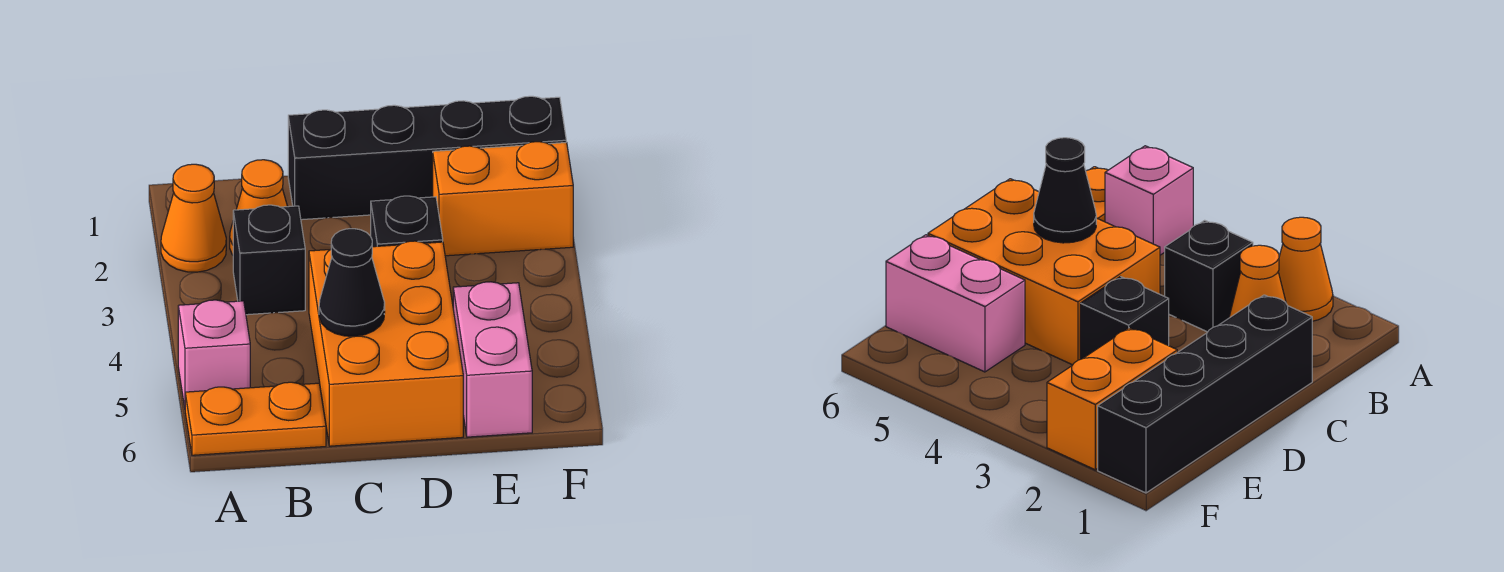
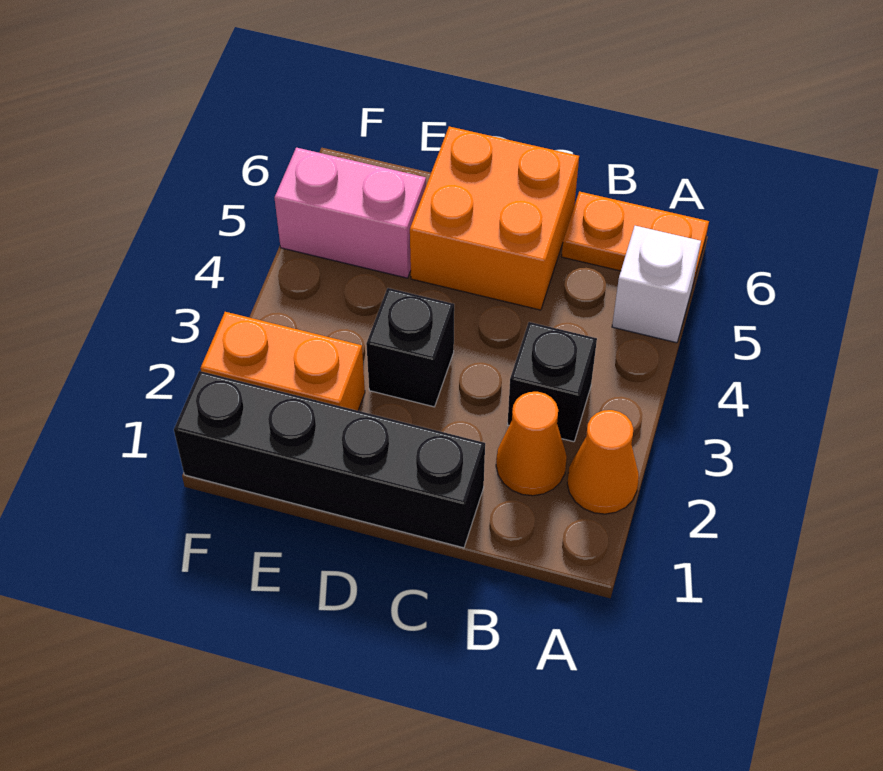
pink 1x1 brick [178,300,250,407] -> white 1x1 brick [612,226,701,343]
orange 2x3 brick [309,241,463,446] -> orange 2x2 brick [410,126,579,310]
black 1x1 cone [319,229,385,336] -> none
pink 1x2 brick [453,282,532,437] -> pink 1x2 brick turned to [275,148,426,278]

